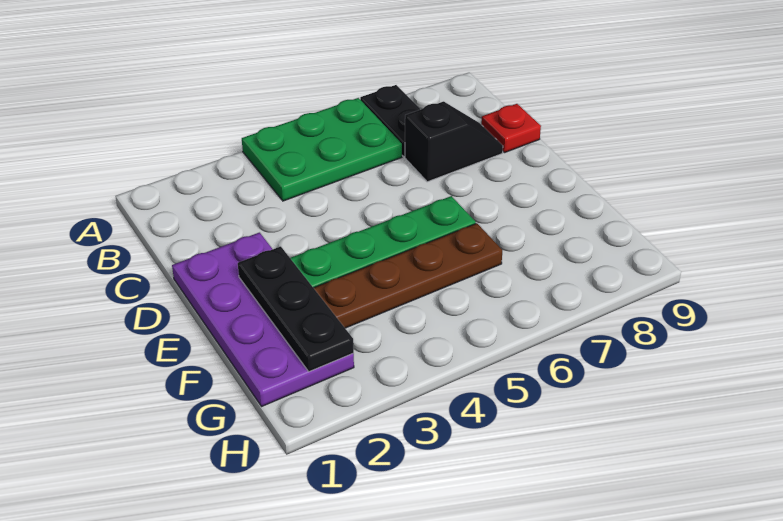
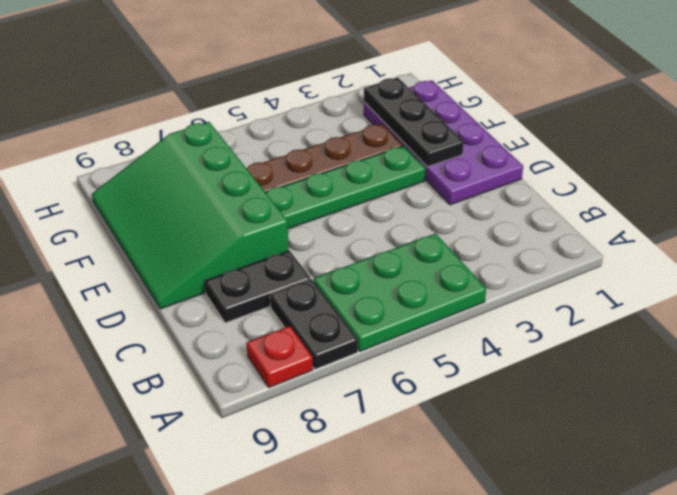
black 1x2 slope [405,101,503,182] -> black 1x2 plate [205,251,310,323]
red 1x1 plate [481,104,541,153] -> red 1x1 plate moved to [247,326,313,388]
none -> green 3x4 slope [92,122,289,309]

